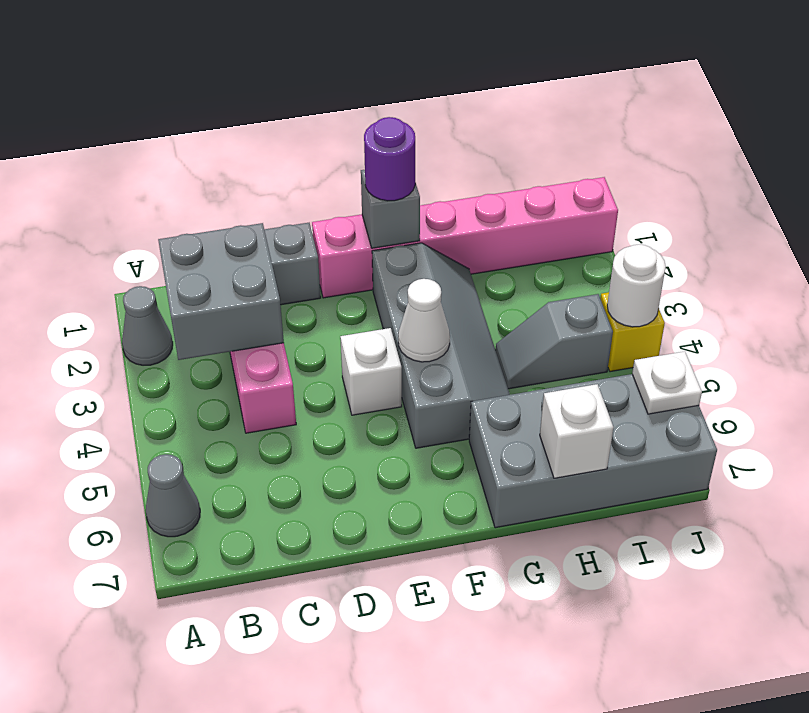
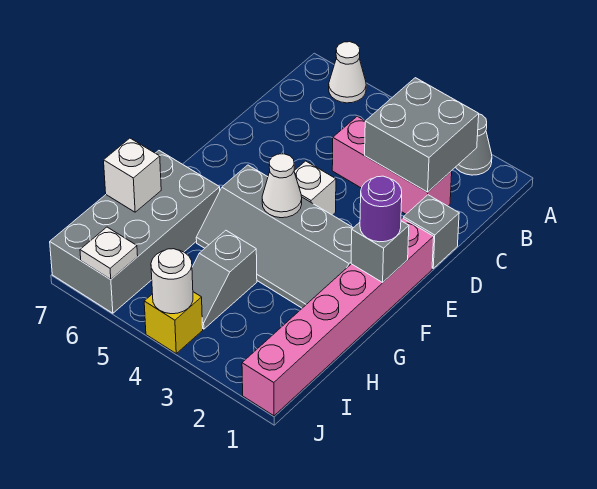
grey 1x1 cone [146,454,200,537] -> white 1x1 cone [329,42,366,103]
grey 1x2 slope [496,294,613,389] -> grey 1x2 slope turned to [192,230,257,329]

